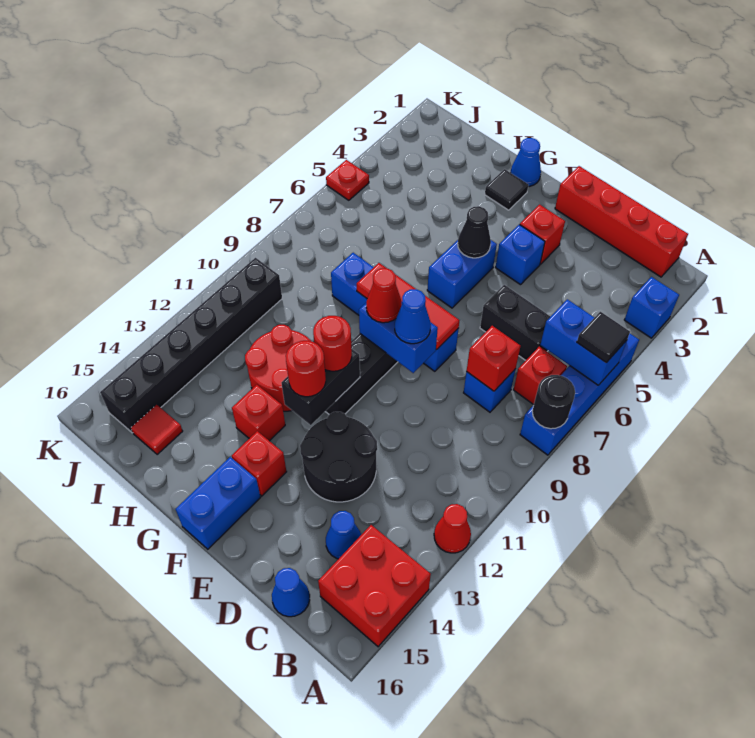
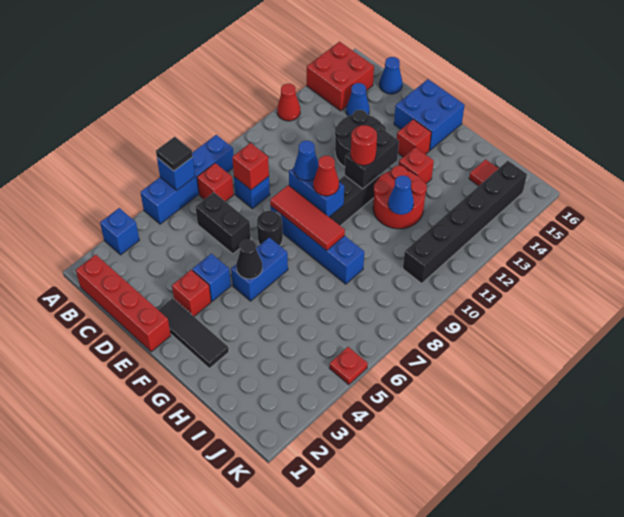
blue 1x2 brick [540,299,627,385] -> blue 1x1 brick [157,157,195,191]
black 1x1 round brick [532,375,575,429] -> black 1x1 round brick moved to [257,211,283,245]
red 1x1 round brick [286,341,326,397] -> none
blue 1x2 brick [176,457,261,549] -> blue 2x2 brick [394,79,465,150]
blue 1x1 cone [511,138,541,187] -> blue 1x1 cone moved to [388,175,414,215]
black 1x1 tile [485,169,528,210] -> black 1x3 tile [159,298,229,368]

